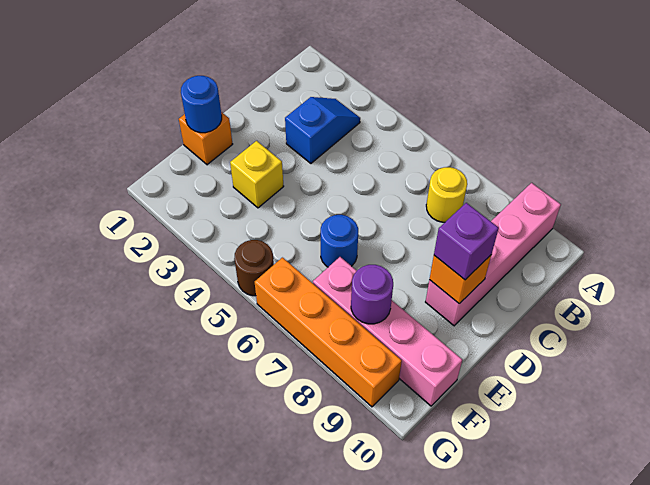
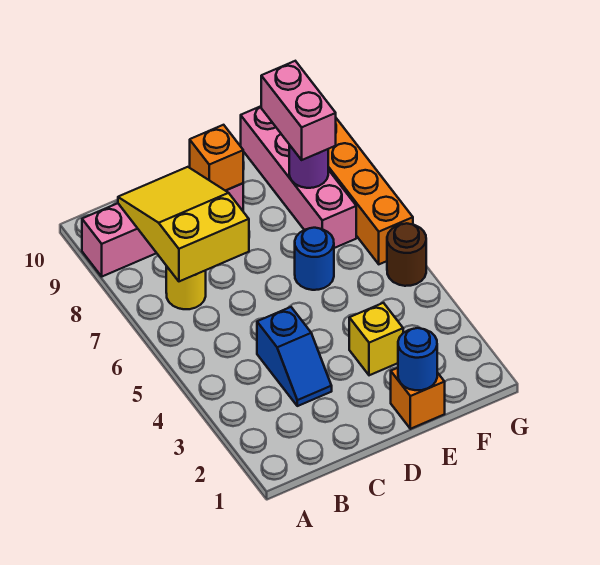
blue 1x2 slope [285,97,360,163] -> blue 1x2 slope turned to [257,307,332,406]
none -> yellow 2x3 slope [118,167,249,281]
purple 1x1 brick [434,203,499,280] -> none
none -> pink 1x2 brick [261,61,336,160]

